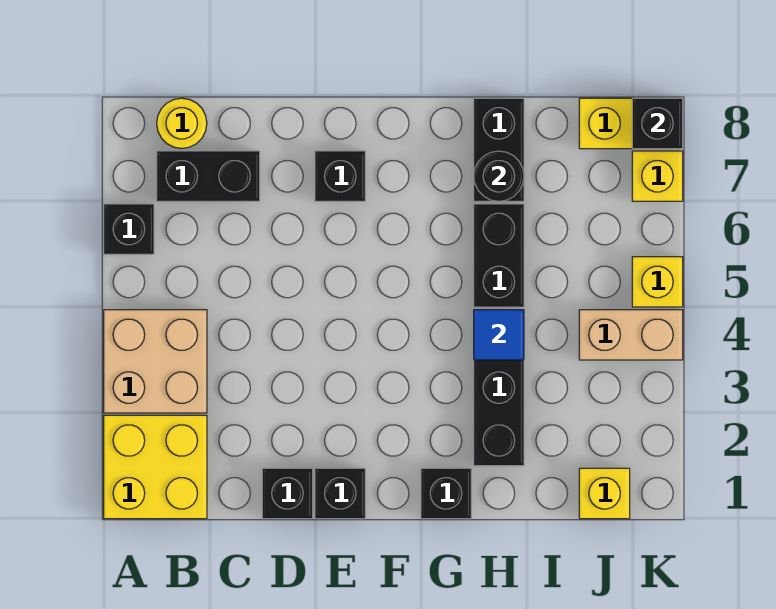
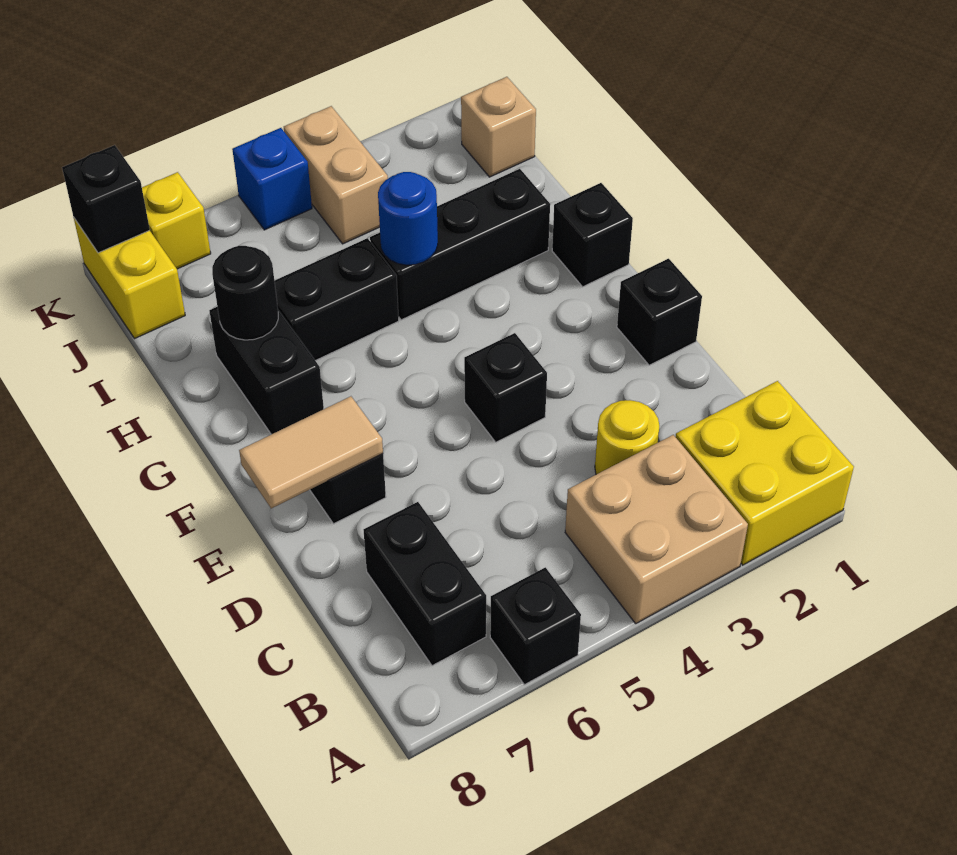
yellow 1x1 round brick [157,98,207,149] -> yellow 1x1 round brick moved to [595,400,660,474]
black 1x1 brick [262,468,313,519] -> black 1x1 brick moved to [464,333,547,442]
none -> tan 1x2 tile [239,396,383,508]
blue 1x1 tile [474,310,524,360] -> blue 1x1 round brick [378,172,438,265]
black 1x2 brick [474,98,524,201] -> black 1x2 brick turned to [209,307,324,434]
yellow 1x1 brick [579,468,630,519] -> tan 1x1 brick [461,77,536,177]
yellow 1x1 brick [632,257,683,307] -> blue 1x1 brick [232,128,312,230]

